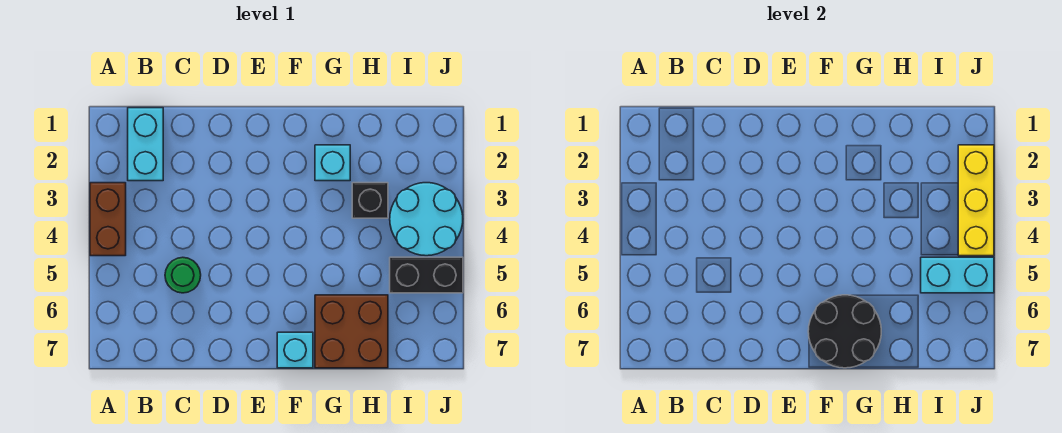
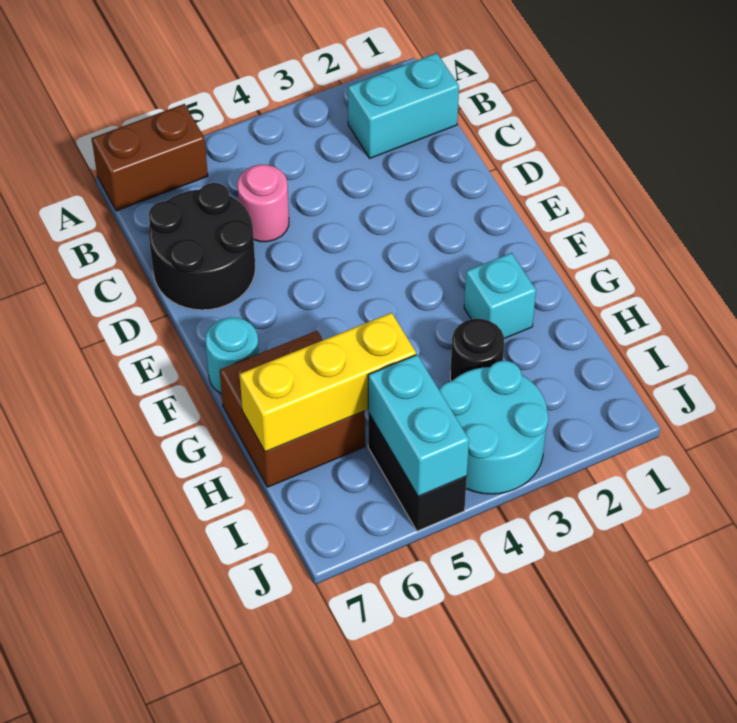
brown 1x2 brick [90,183,126,256] -> brown 1x2 brick moved to [92,104,208,211]
green 1x1 round brick [165,257,201,293] -> pink 1x1 round brick [238,165,289,242]
black 2x2 round brick [808,295,881,368] -> black 2x2 round brick moved to [149,183,255,310]
cyan 1x1 brick [277,332,313,368] -> cyan 1x1 round brick [205,317,259,394]
black 1x1 brick [352,183,388,218] -> black 1x1 round brick [450,319,504,381]
yellow 1x3 brick [958,145,994,256] -> yellow 1x3 brick moved to [240,313,416,452]

